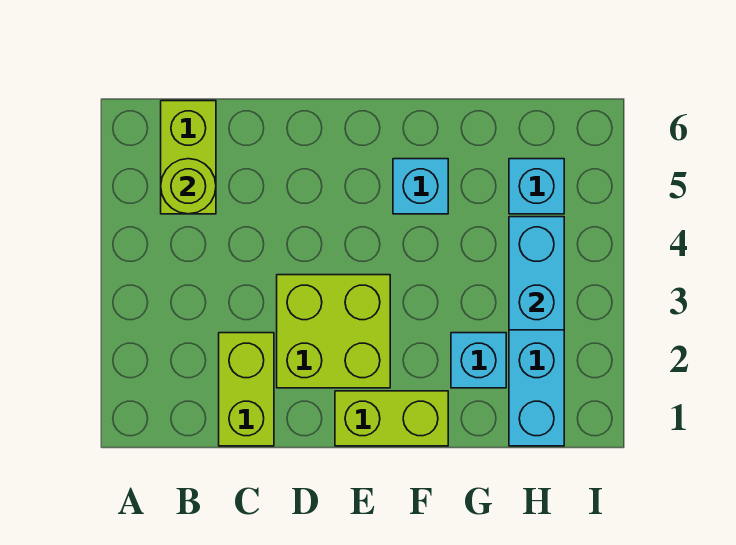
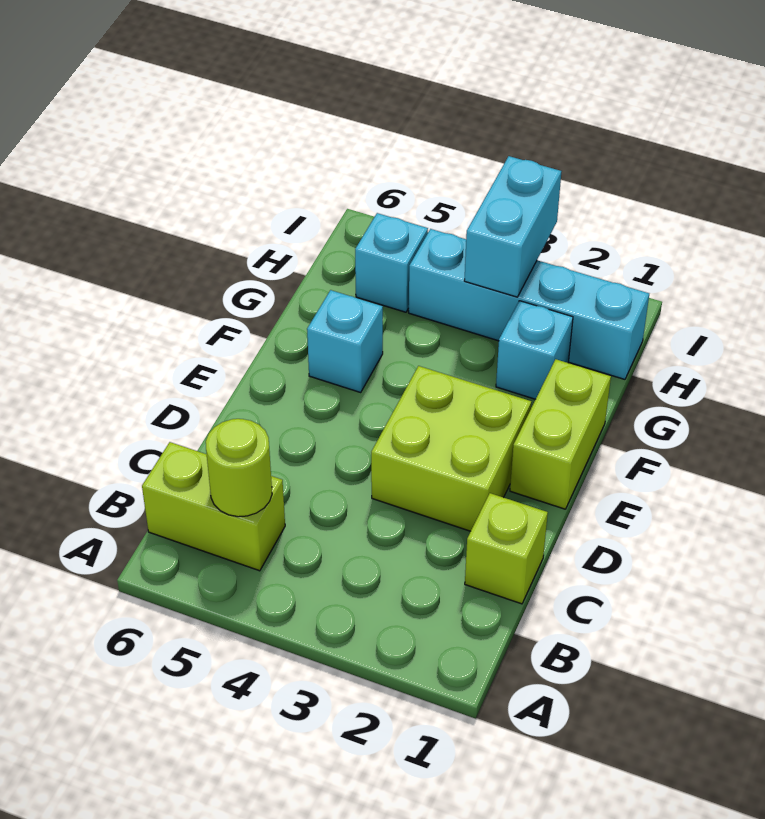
lime 1x2 brick [219,333,274,446] -> lime 1x1 brick [465,493,548,604]
cyan 1x2 brick [509,217,564,330] -> cyan 1x2 brick turned to [464,156,561,297]

